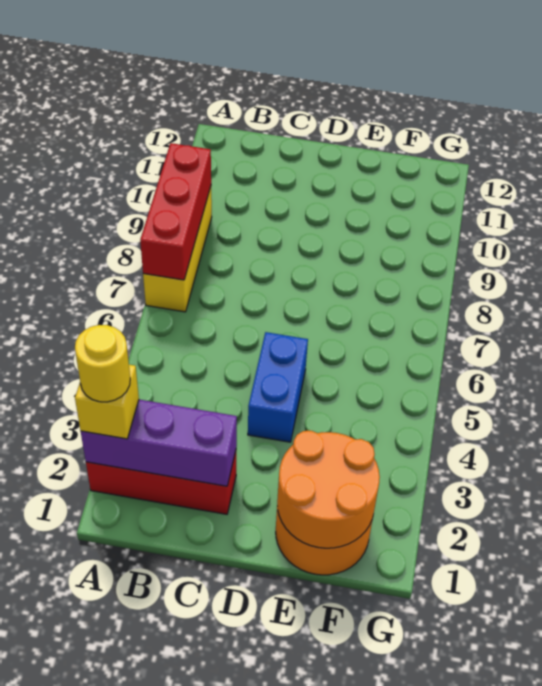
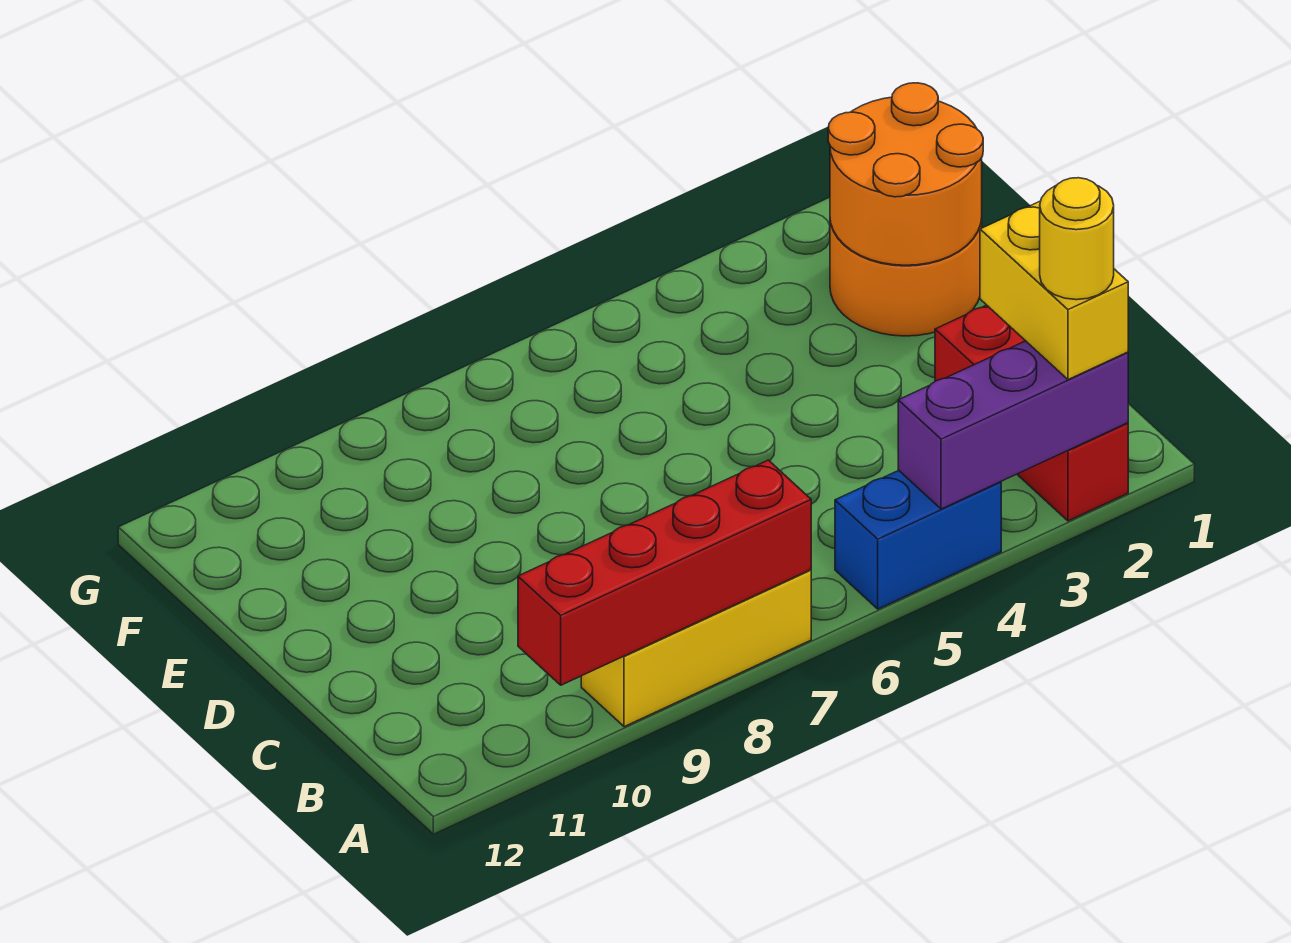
purple 1x3 brick [81,400,237,486] -> purple 1x3 brick turned to [898,341,1128,509]
yellow 1x1 brick [75,365,139,439] -> yellow 1x2 brick [980,201,1128,380]
red 1x3 brick [140,143,211,280] -> red 1x4 brick [518,460,811,685]
blue 1x2 brick [248,332,308,442] -> blue 1x2 brick moved to [835,470,1001,609]

